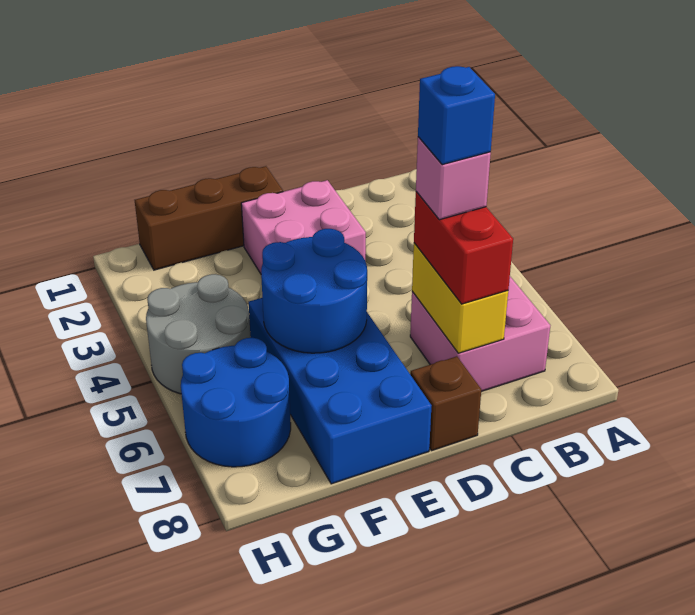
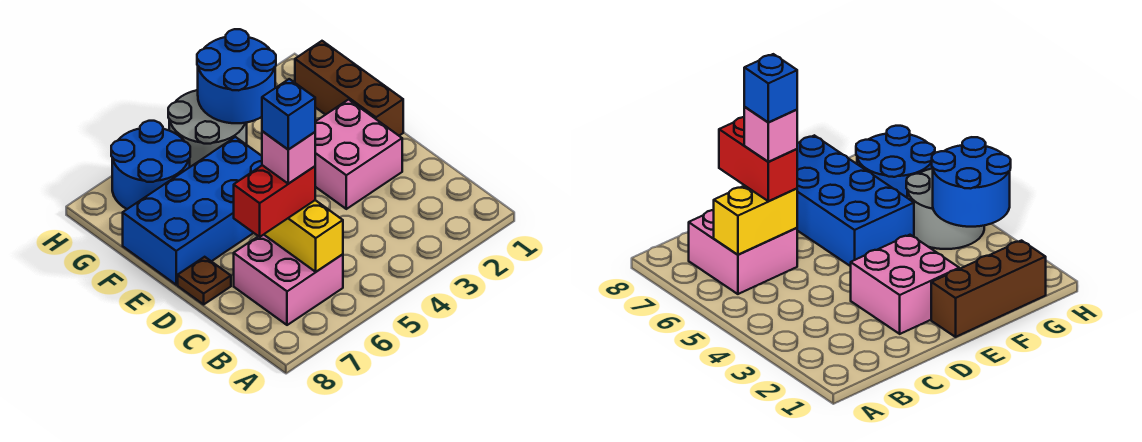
yellow 1x2 brick [412,243,508,353] -> yellow 1x2 brick turned to [264,200,343,272]
brown 1x1 brick [410,356,481,451] -> brown 1x1 plate [178,257,231,304]
blue 2x2 round brick [261,229,367,353] -> blue 2x2 round brick moved to [197,29,276,123]

